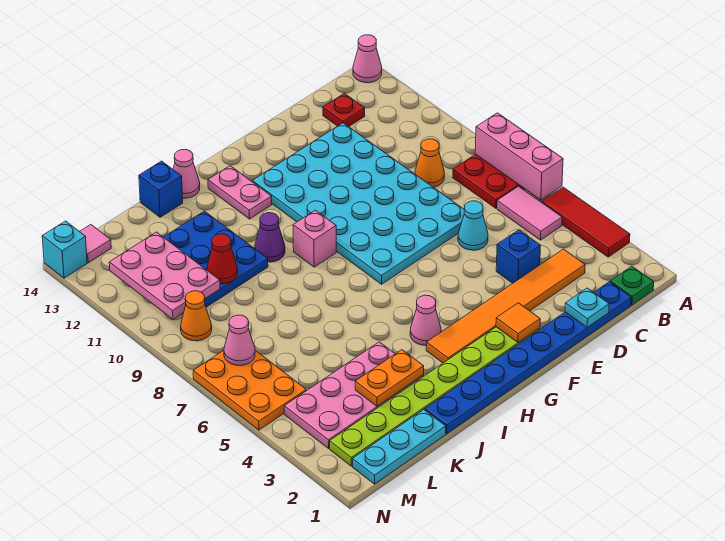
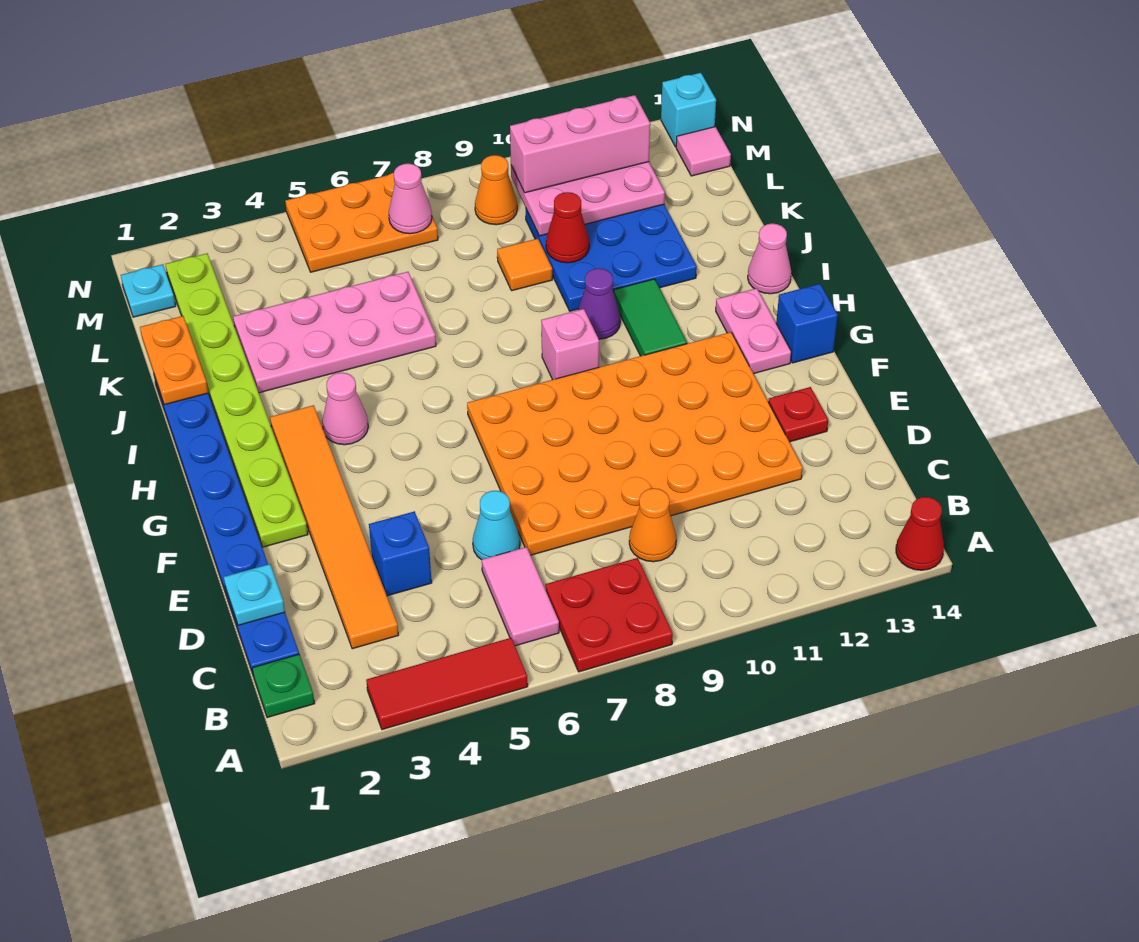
pink 1x3 brick [475,113,563,200] -> pink 1x3 brick moved to [510,95,650,193]
pink 1x1 cone [353,35,382,83] -> red 1x1 cone [896,497,944,570]
pink 1x2 tile [497,186,562,240] -> pink 1x2 tile turned to [482,547,559,646]
red 1x1 plate [323,93,365,127] -> red 1x1 plate moved to [768,387,828,442]
cyan 4x6 plate [252,123,464,284] -> orange 4x6 plate [467,332,803,555]
orange 1x1 tile [496,303,540,342] -> orange 1x1 tile moved to [497,239,552,291]
none -> green 1x2 tile [614,279,687,356]
pink 1x2 plate [208,166,272,219] -> pink 1x2 plate turned to [716,288,791,374]
pink 2x4 plate [284,342,424,448] -> pink 2x4 plate turned to [233,272,436,393]
orange 1x2 plate [355,350,424,406] -> orange 1x2 plate moved to [140,316,208,405]
blue 1x1 brick [139,161,183,217] -> blue 1x1 brick moved to [776,284,838,363]
cyan 1x3 plate [353,410,446,484] -> cyan 1x1 plate [121,264,176,317]

